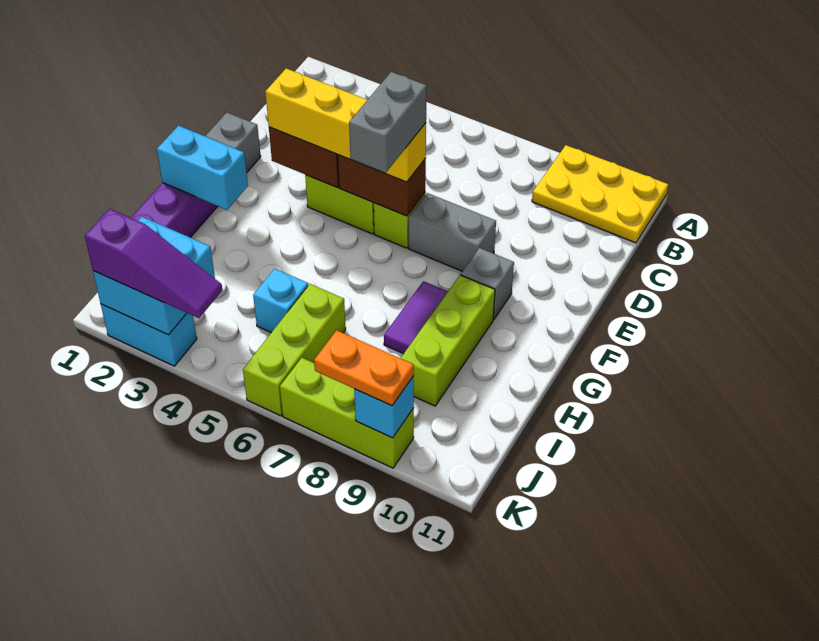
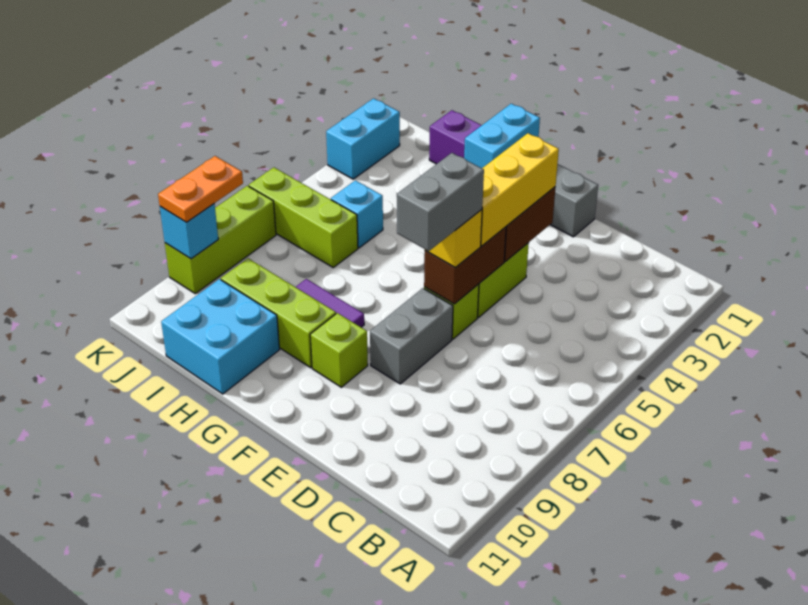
yellow 2x3 plate [532,145,668,243] -> none
grey 1x2 brick [349,72,427,173] -> grey 1x2 brick turned to [397,153,484,251]
grey 1x1 brick [461,248,514,319] -> lime 1x1 brick [310,313,368,387]
cyan 2x2 brick [93,217,215,335] -> cyan 2x2 brick moved to [161,279,280,394]
purple 1x3 slope [85,209,222,318] -> none

